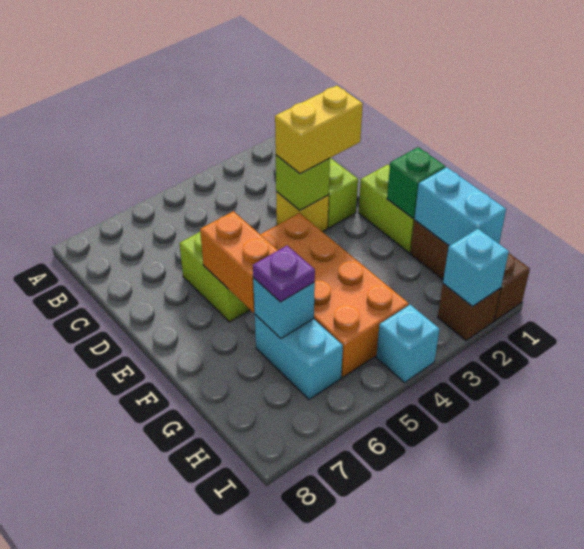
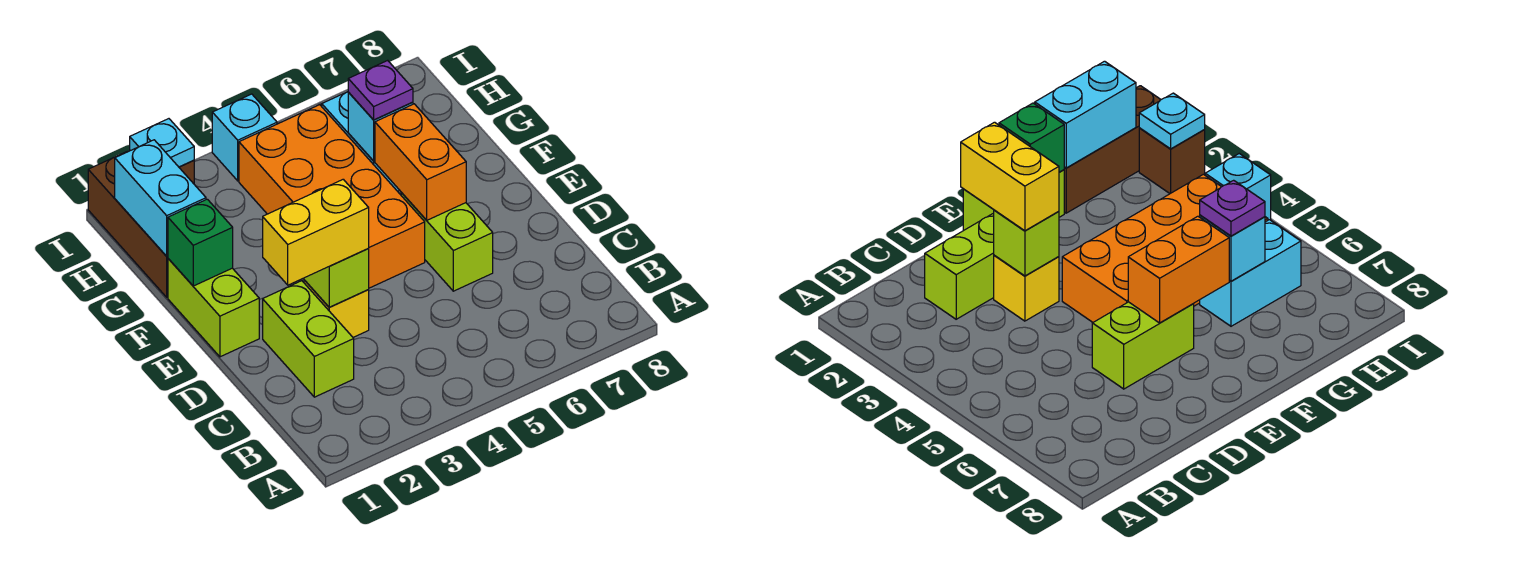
cyan 1x1 brick [443,229,509,306] -> cyan 1x1 plate [130,119,194,167]

